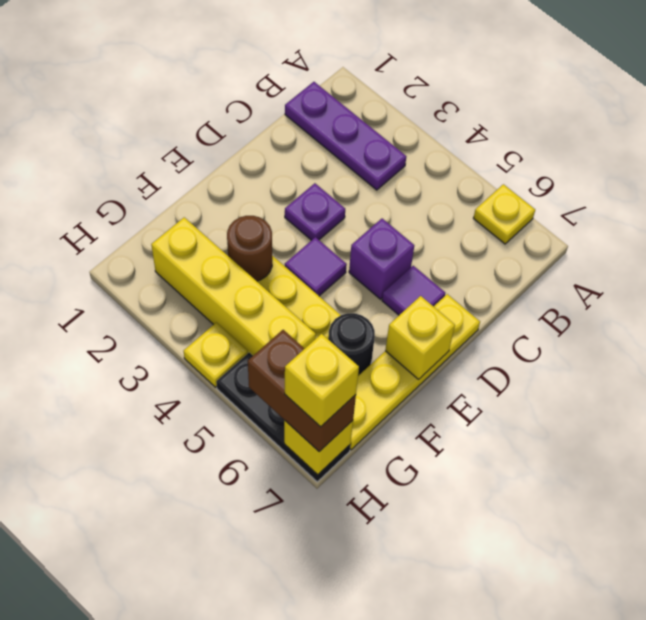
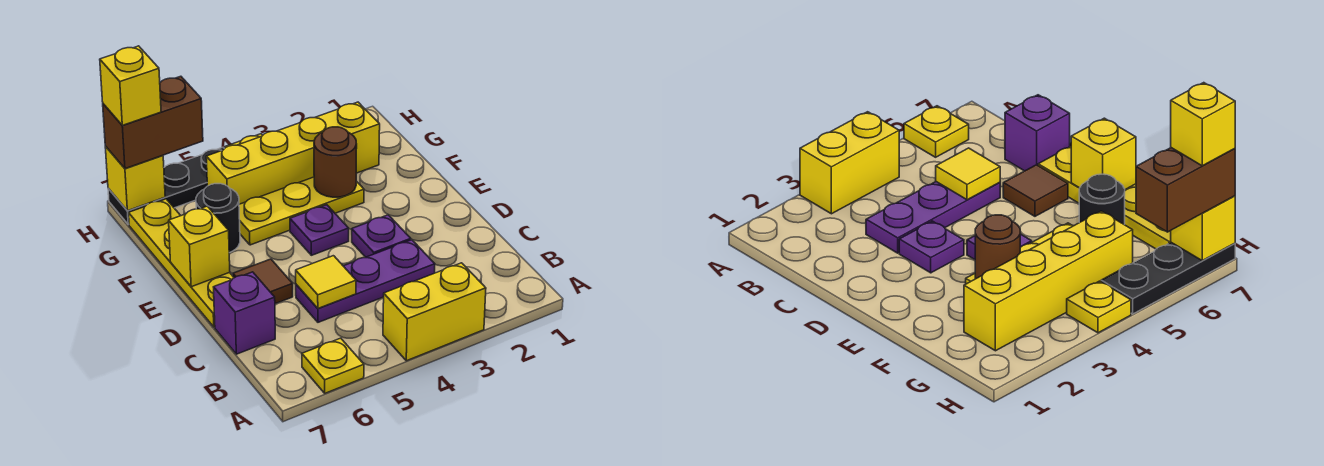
none -> yellow 1x2 brick [383,263,486,361]
purple 1x3 plate [285,82,406,190] -> purple 1x3 plate moved to [296,240,435,322]
none -> yellow 1x1 tile [296,256,356,308]
purple 1x1 brick [349,219,414,299] -> purple 1x1 brick moved to [214,272,275,354]
purple 1x1 tile [382,266,445,315] -> brown 1x1 tile [233,259,293,304]
purple 1x1 tile [285,237,347,296] -> purple 1x1 plate [290,205,349,255]

